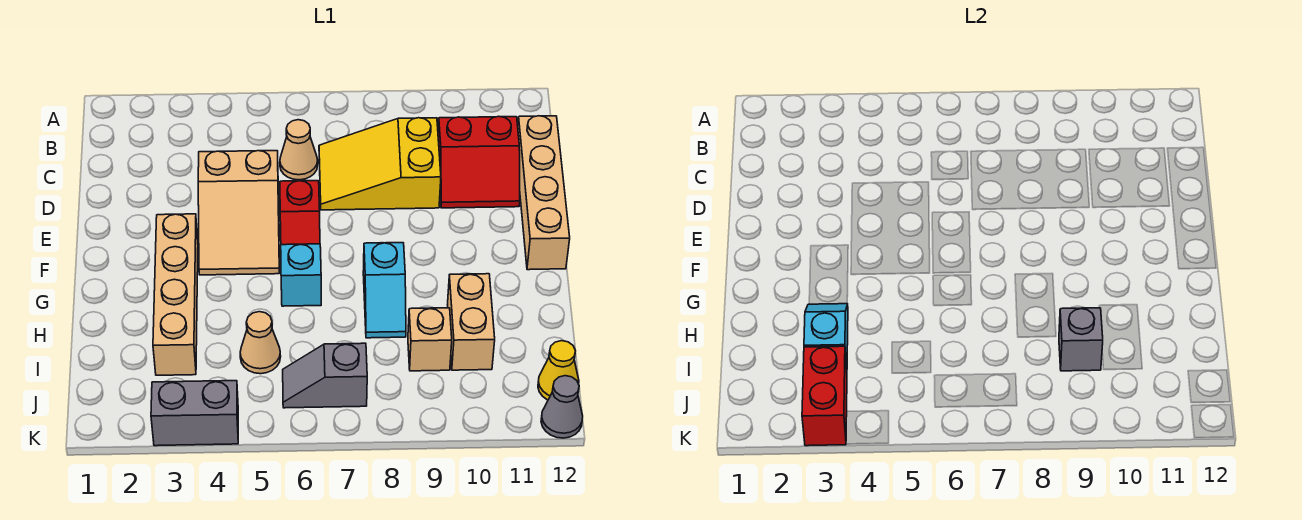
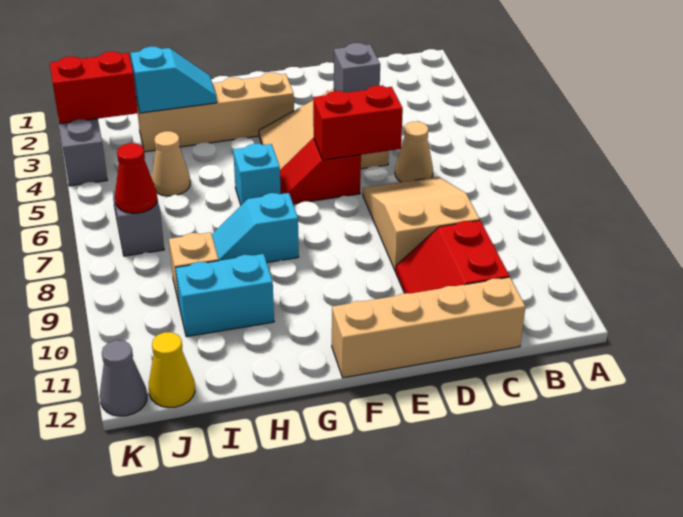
yellow 2x3 slope [319,118,441,210] -> tan 2x3 slope [363,177,480,272]
none -> red 1x2 brick [313,86,403,160]
tan 1x2 brick [448,274,495,370] -> cyan 1x2 brick [175,254,274,337]
grey 1x1 brick [1059,308,1103,371] -> grey 1x1 brick moved to [334,43,380,93]
none -> red 1x1 cone [115,143,157,213]

